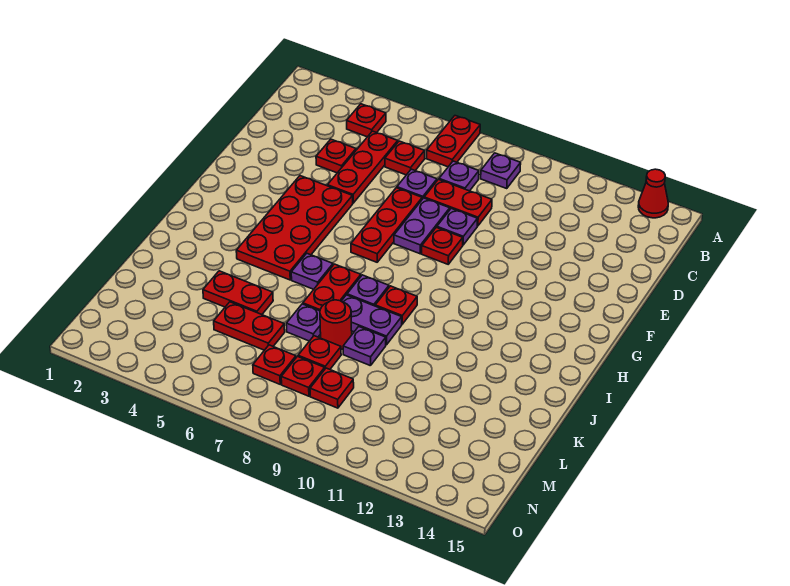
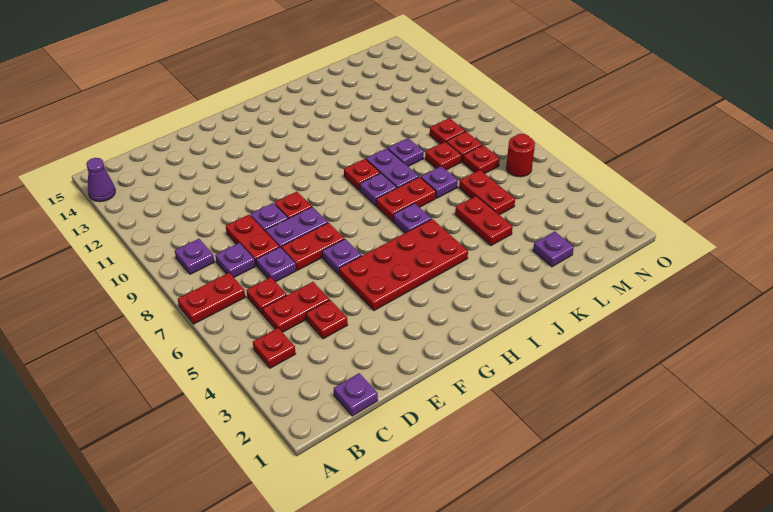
red 1x1 cone [638,169,668,218] -> purple 1x1 cone [86,158,115,202]
none -> purple 1x1 plate [334,373,378,416]
red 1x3 plate [327,131,398,203] -> red 1x2 plate [263,282,330,332]
red 1x3 plate [351,188,422,262] -> red 1x2 plate [281,223,344,270]
none -> purple 1x1 plate [322,239,362,275]
red 1x1 round brick [320,300,352,349] -> red 1x1 round brick moved to [506,134,535,177]
none -> purple 1x1 plate [533,231,574,267]

